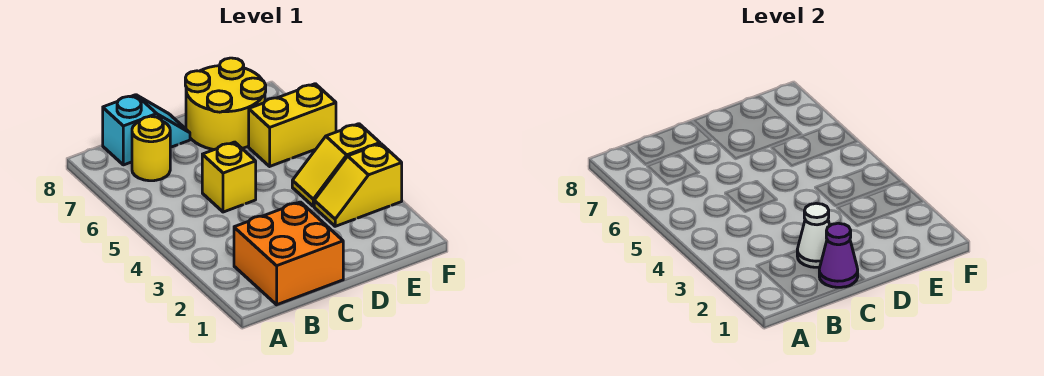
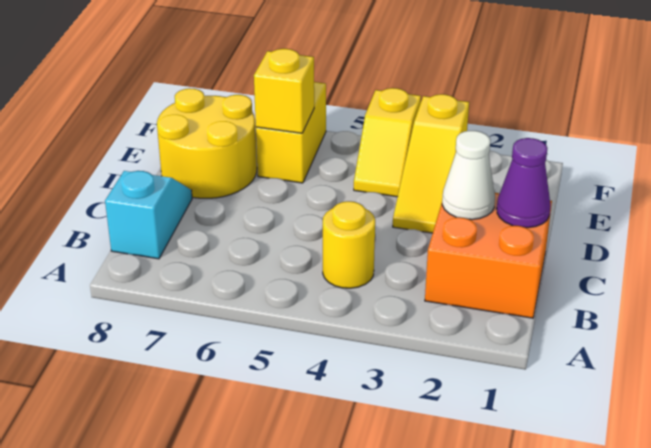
yellow 1x1 round brick [132,116,170,181] -> yellow 1x1 round brick moved to [323,201,375,288]
yellow 1x1 brick [202,142,256,212] -> yellow 1x1 brick moved to [254,49,314,133]
yellow 1x2 slope [314,144,402,226] -> yellow 1x3 slope [393,94,469,233]

